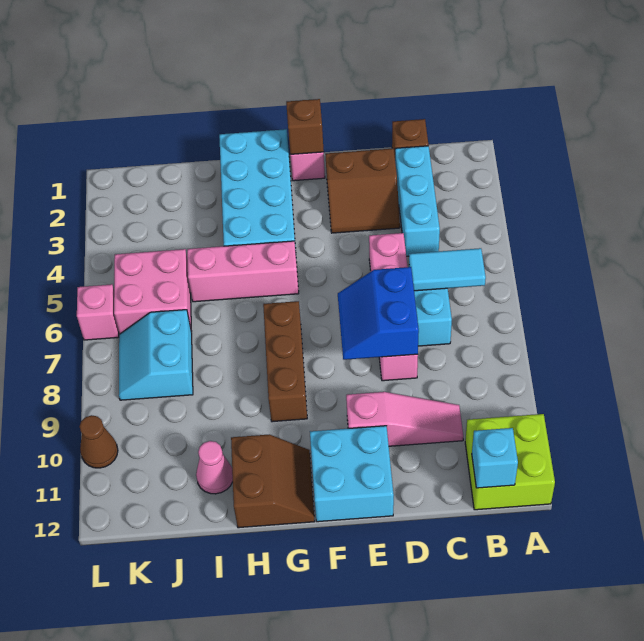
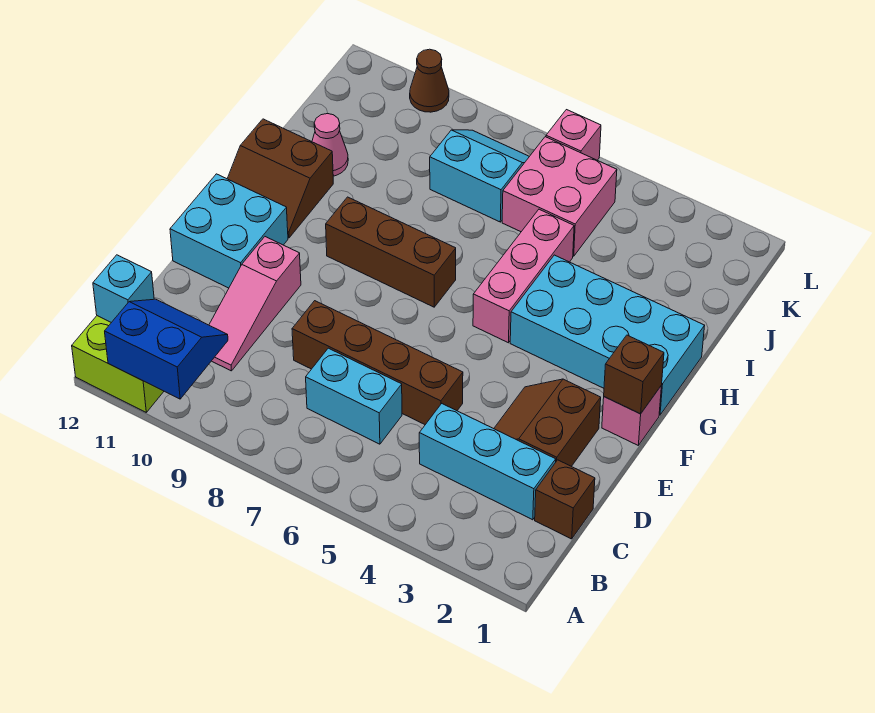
cyan 1x2 tile [409,248,486,291] -> none
pink 1x4 brick [369,233,418,381] -> brown 1x4 brick [292,301,463,425]
blue 2x2 slope [338,267,419,360] -> blue 2x2 slope moved to [105,299,228,399]

